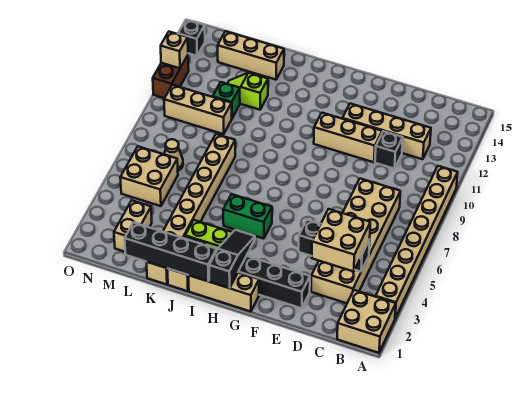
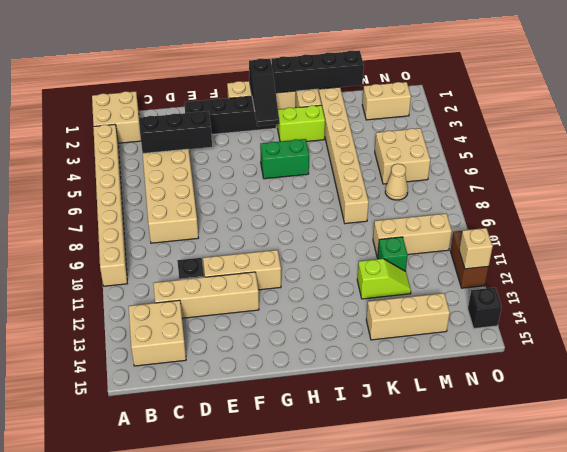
tan 2x2 brick [312,209,370,271] -> tan 2x2 brick moved to [129,300,186,366]
tan 1x2 brick [114,201,152,252] -> tan 1x2 brick turned to [362,82,411,120]

